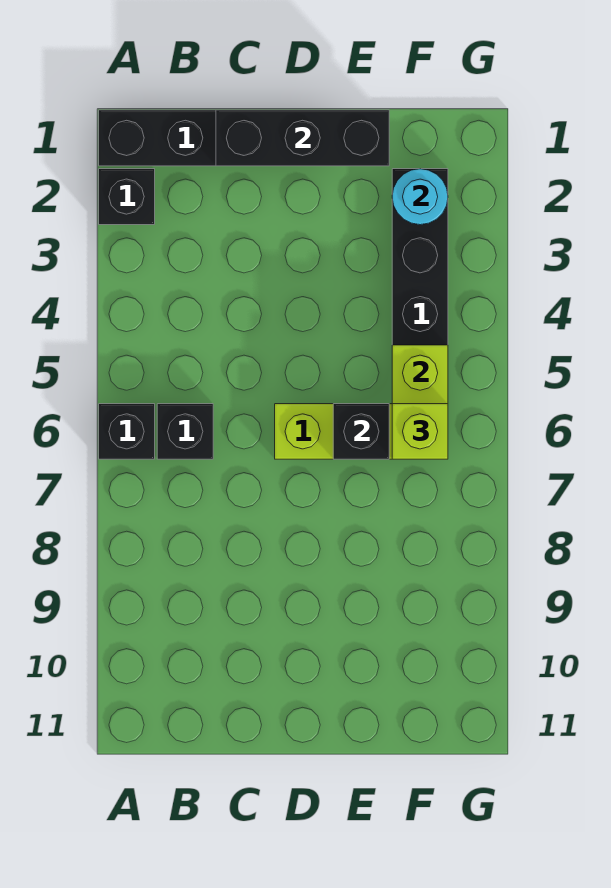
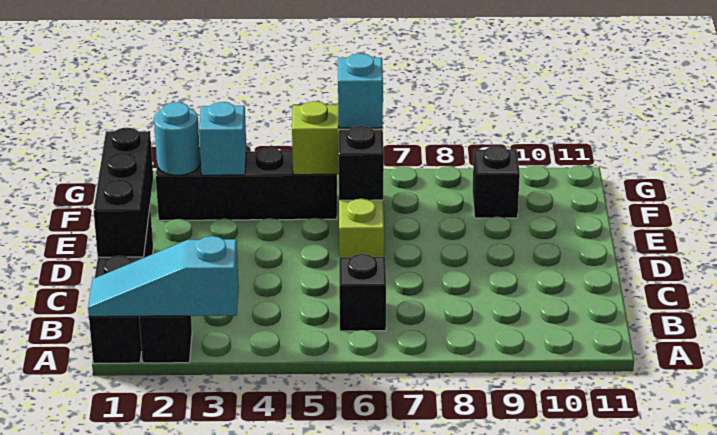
none -> cyan 1x3 slope [88,236,239,317]
black 1x1 brick [99,404,155,459] -> black 1x1 brick moved to [472,146,520,218]
none -> cyan 1x1 brick [199,102,246,175]
lime 1x1 brick [392,404,448,459] -> cyan 1x1 brick [338,53,383,128]

